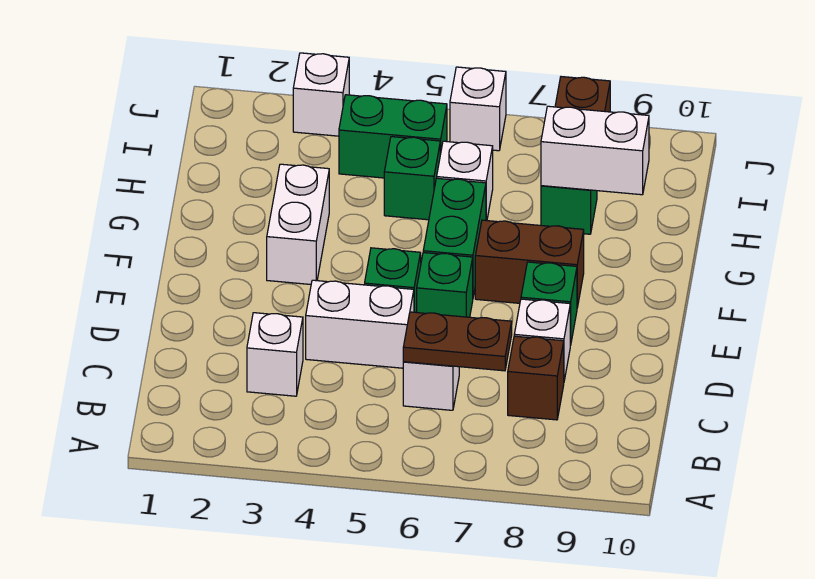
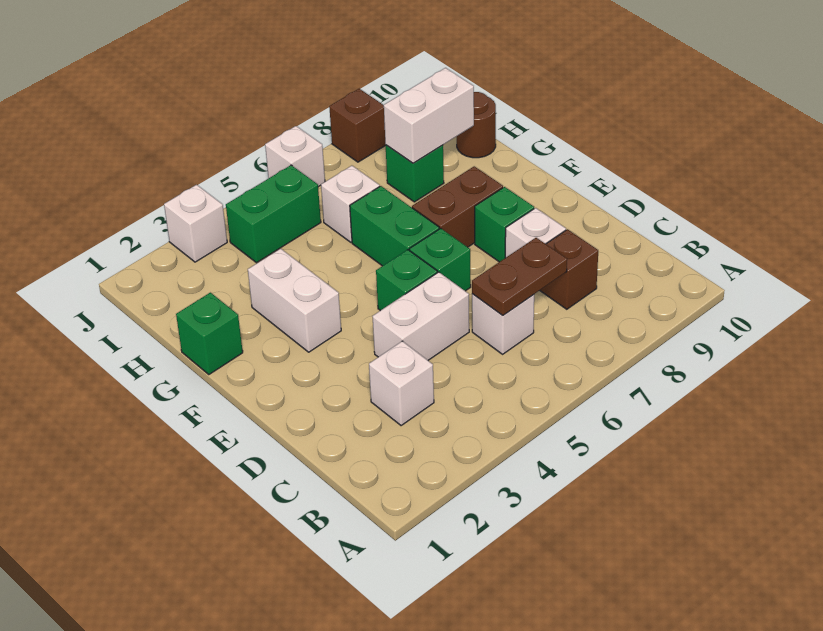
green 1x1 brick [384,137,440,220] -> green 1x1 brick moved to [176,293,243,374]
none -> brown 1x1 round brick [457,92,496,158]

